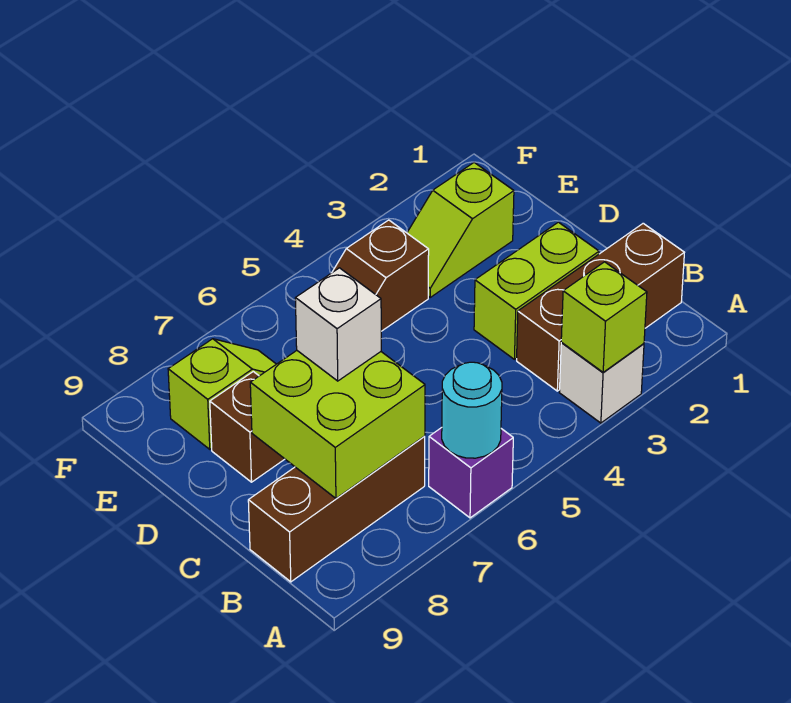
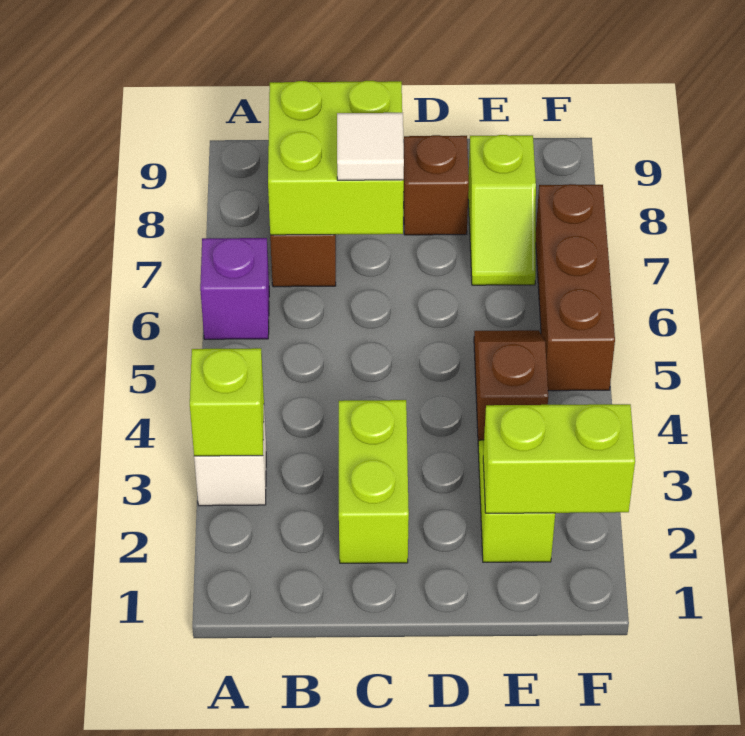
cyan 1x1 round brick [442,362,502,458] -> none
brown 1x3 brick [517,223,684,391] -> brown 1x3 brick moved to [536,184,615,391]
white 1x1 brick [295,268,381,381] -> white 1x1 tile [337,113,404,180]
none -> lime 1x2 brick [483,404,635,513]

